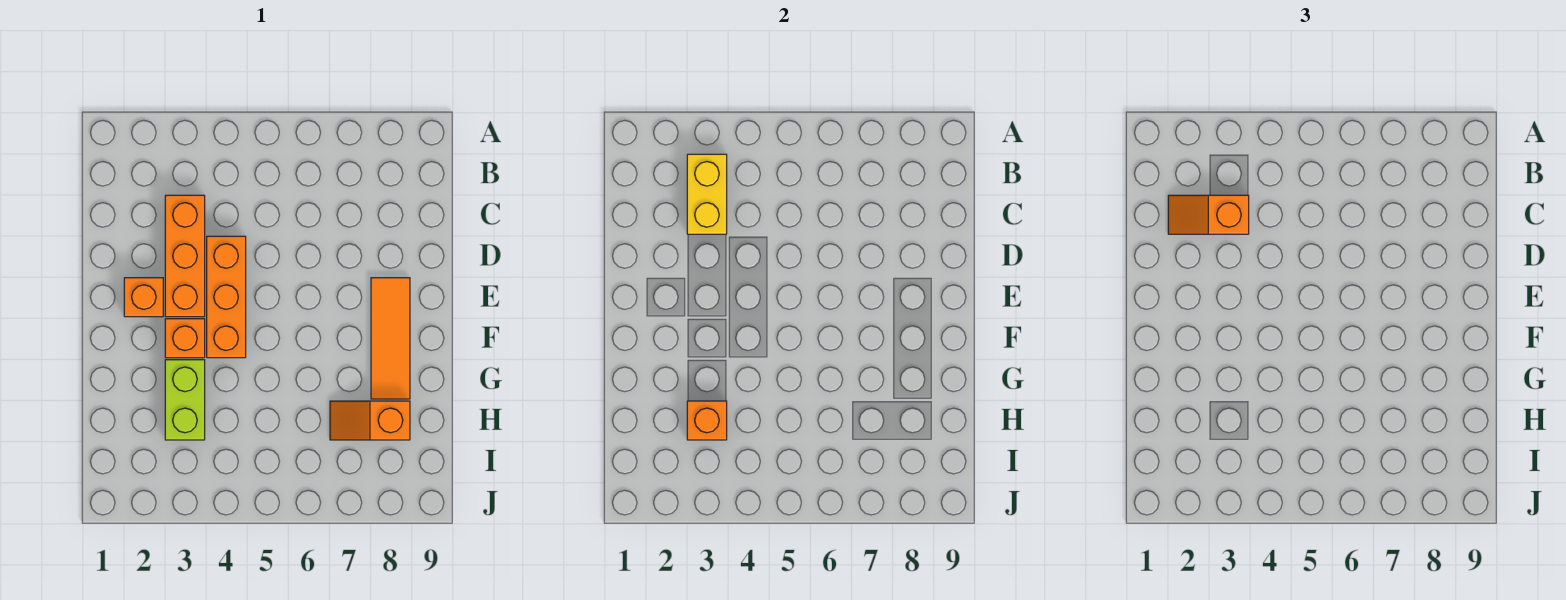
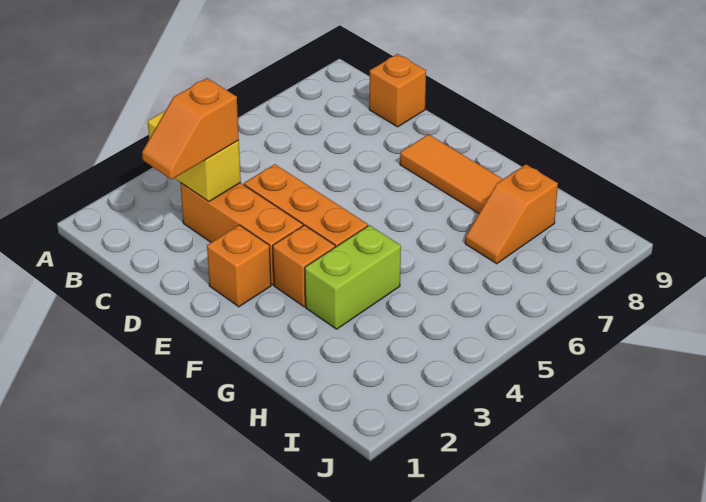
lime 1x2 brick [165,360,205,440] -> lime 1x2 brick turned to [305,225,401,329]
orange 1x1 brick [687,401,727,440] -> orange 1x1 brick moved to [369,54,426,127]

